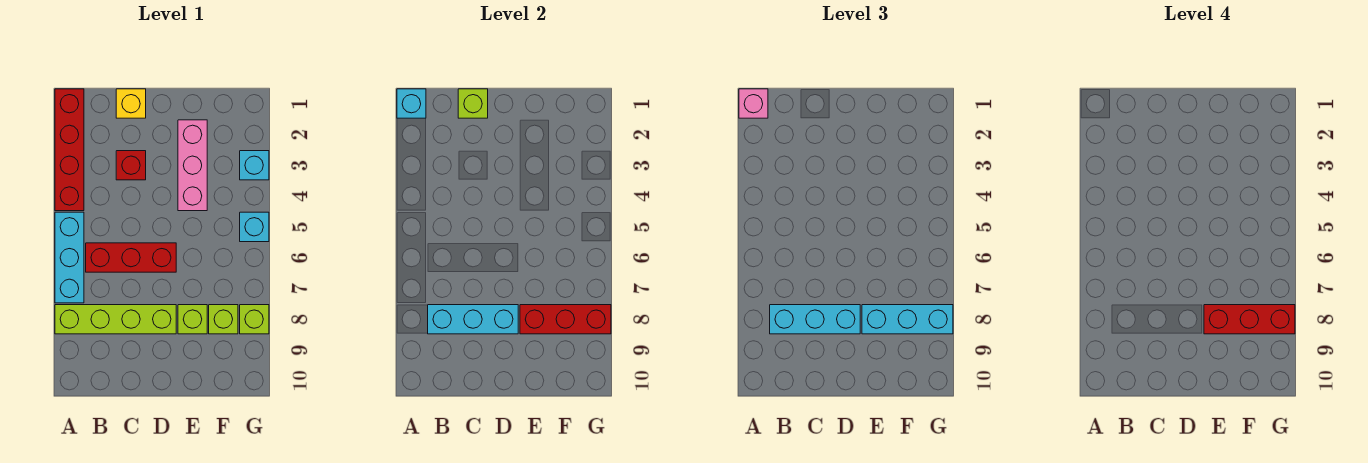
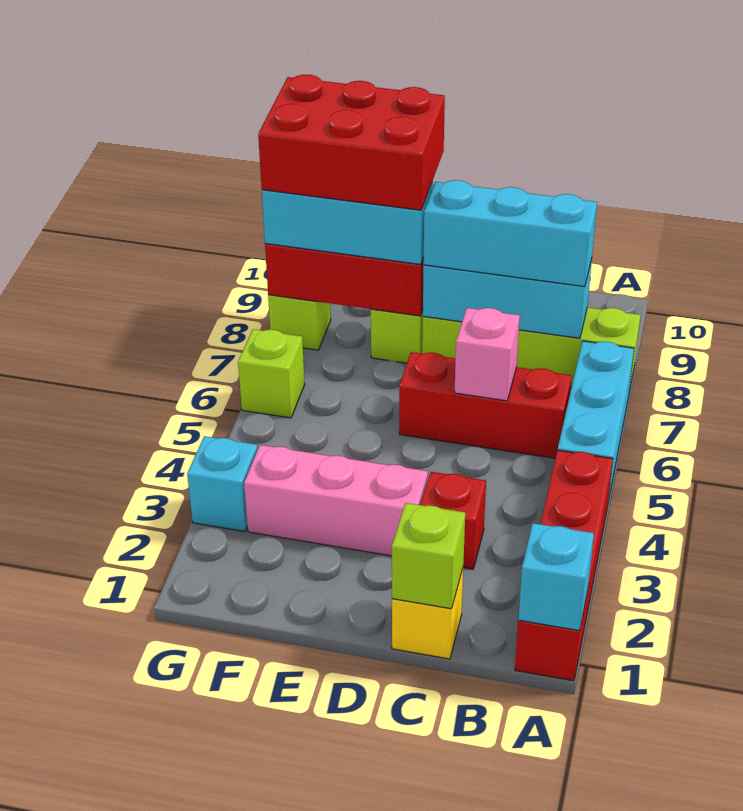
pink 1x1 brick [739,89,768,118] -> pink 1x1 brick moved to [454,308,520,401]
pink 1x3 brick [178,120,207,211] -> pink 1x3 brick turned to [244,445,428,556]
red 1x3 brick [1204,305,1295,334] -> red 2x3 brick [258,75,445,210]
lime 1x1 brick [209,305,238,334] -> lime 1x1 brick moved to [238,329,305,418]
cyan 1x1 brick [240,212,269,242] -> none

